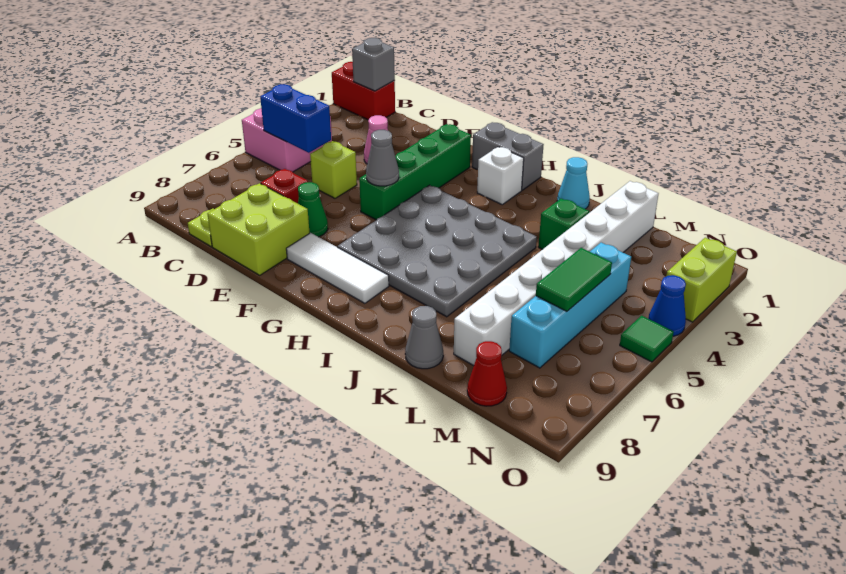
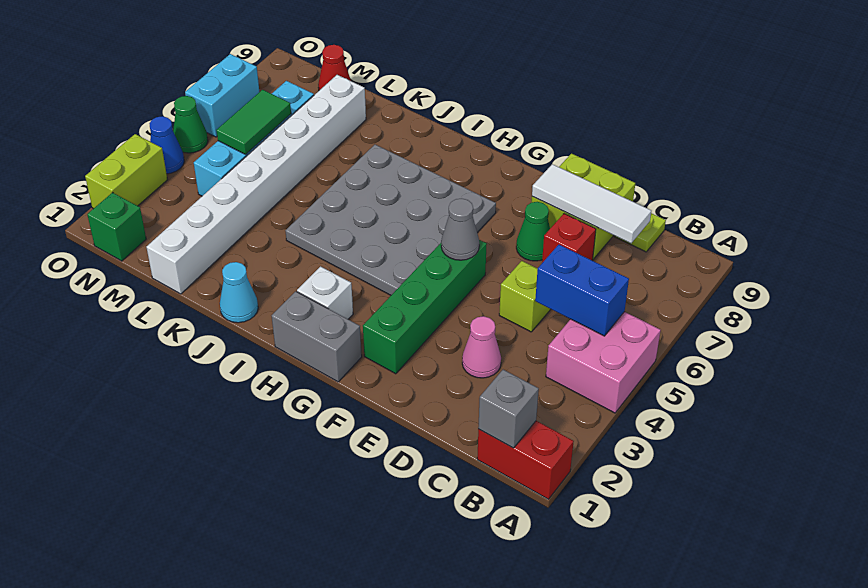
white 1x3 tile [286,233,389,303] -> white 1x3 tile moved to [532,164,651,243]
green 1x1 brick [538,198,589,249] -> green 1x1 brick moved to [87,192,146,261]
grey 1x1 cone [405,306,443,369] -> none
green 1x1 tile [620,316,674,362] -> green 1x1 cone [173,96,208,153]
none -> cyan 1x2 brick [185,54,259,137]

